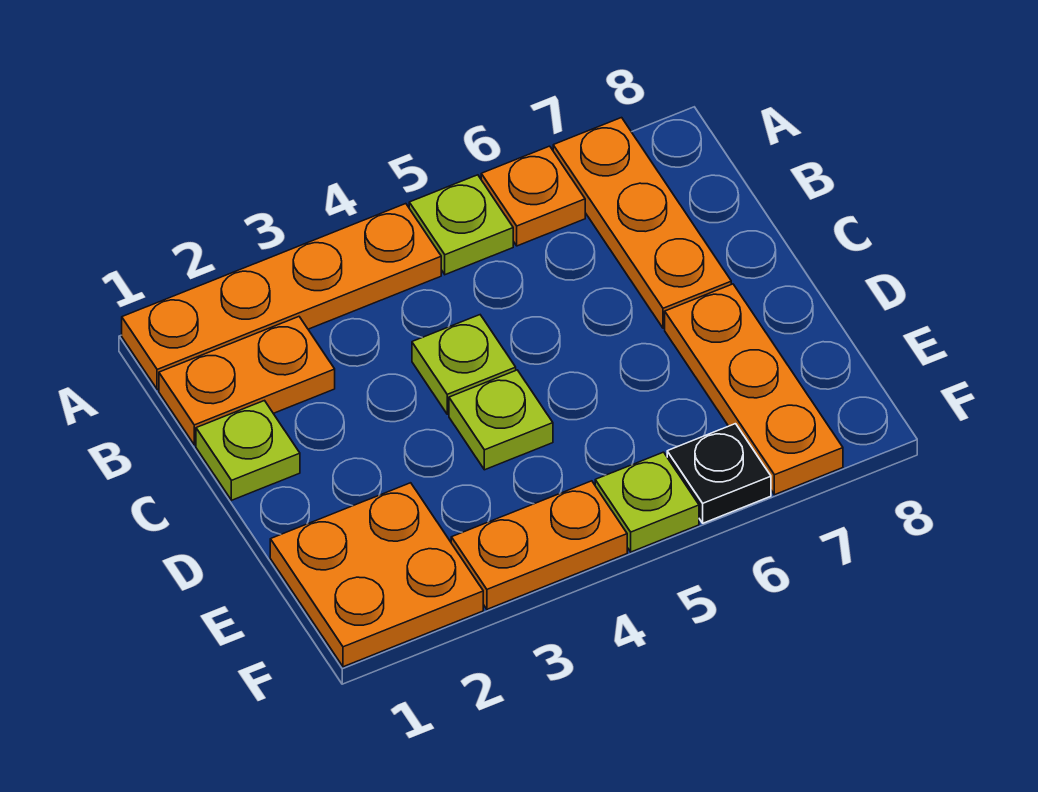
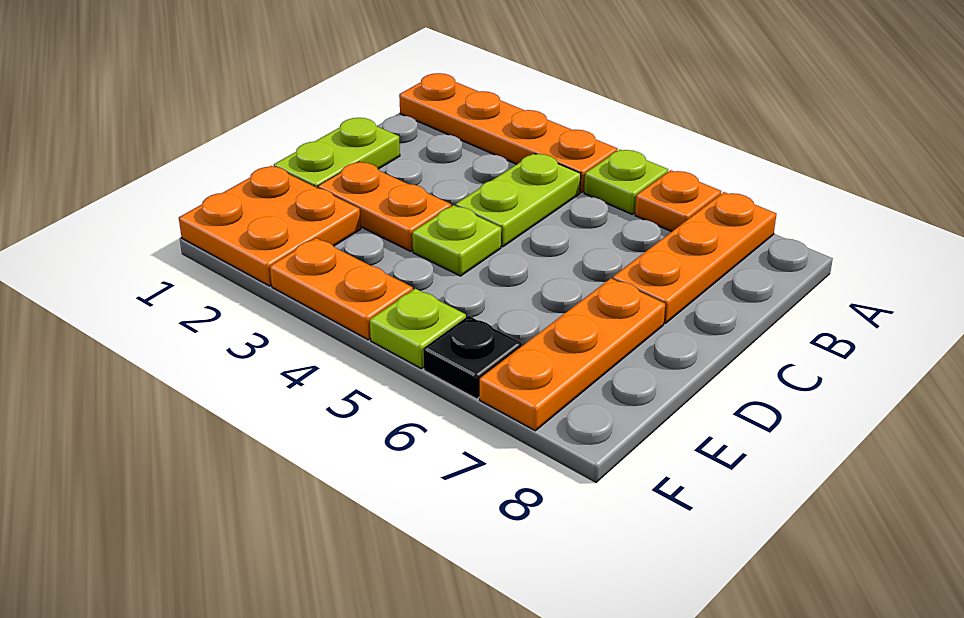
orange 1x2 plate [159,317,335,445] -> orange 1x2 plate moved to [318,162,451,251]
lime 1x1 plate [196,401,300,500] -> lime 1x2 plate [274,118,400,188]
lime 1x1 plate [412,315,516,414] -> lime 1x2 plate [456,154,581,247]

